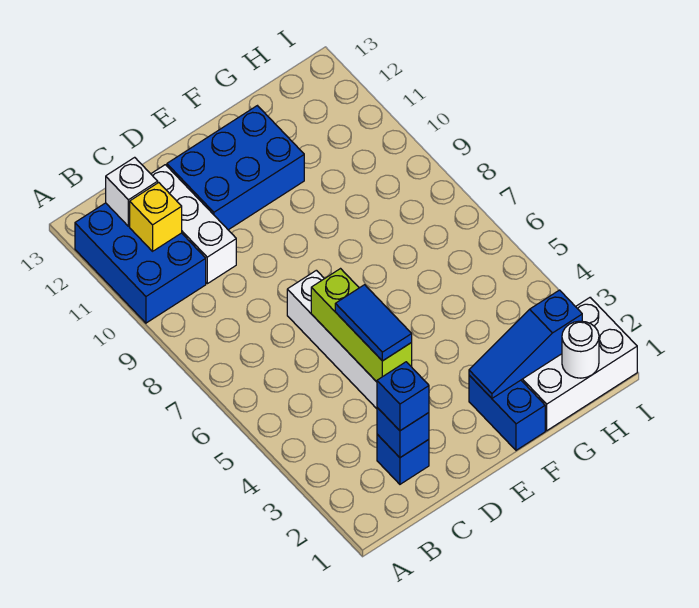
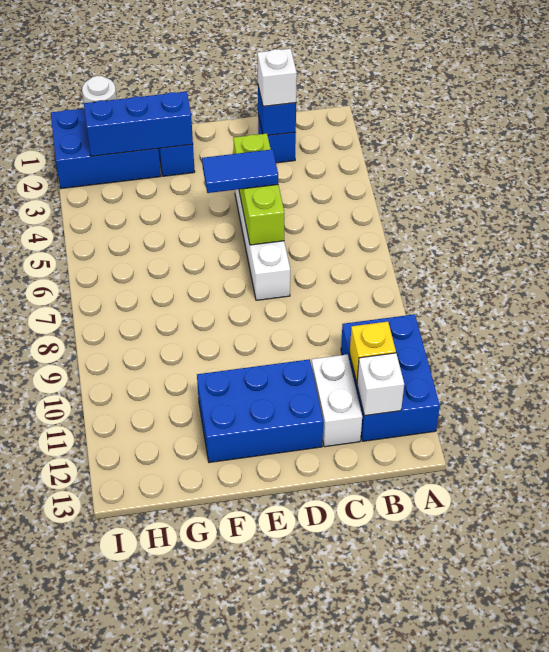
blue 1x1 brick [377,362,429,431] -> white 1x1 brick [257,49,297,106]
white 1x3 brick [151,165,236,284] -> white 1x2 brick [311,354,362,447]
blue 1x2 tile [335,285,412,361] -> blue 1x2 tile turned to [202,149,278,193]
blue 1x3 slope [469,290,582,398] -> blue 1x3 brick [84,91,193,156]
white 2x3 brick [521,298,637,431] -> blue 2x3 brick [51,109,161,189]

